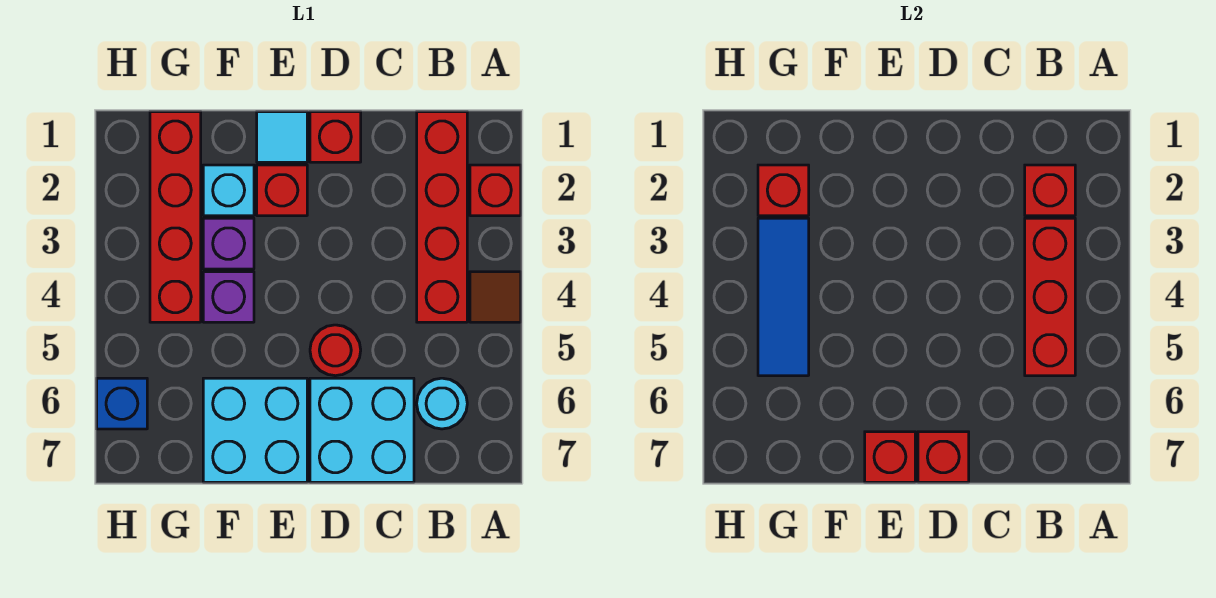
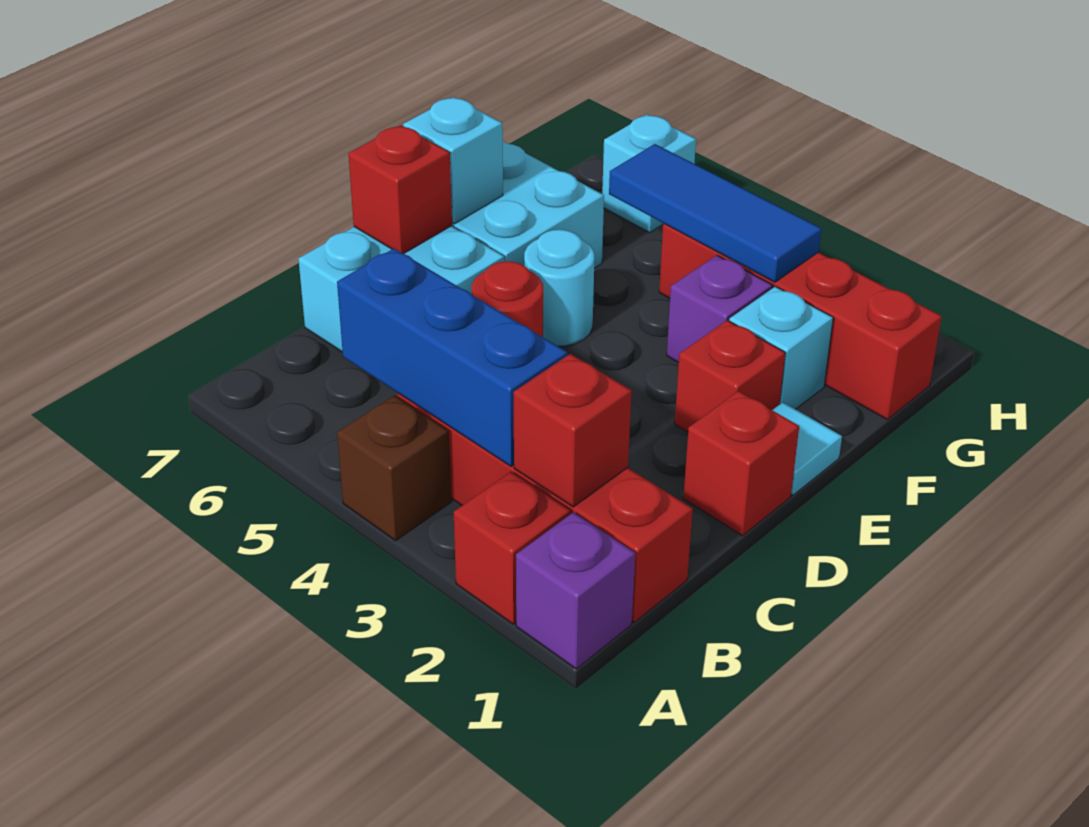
brown 1x1 tile [470,272,521,322] -> brown 1x1 brick [337,395,451,541]
red 1x3 brick [1025,218,1075,376] -> blue 1x3 brick [337,249,567,466]
cyan 1x1 round brick [417,378,467,429] -> cyan 1x1 round brick moved to [524,230,595,346]
red 1x1 brick [865,432,915,482] -> cyan 1x1 brick [403,97,503,224]
purple 1x1 brick [203,272,254,322] -> purple 1x1 brick moved to [516,512,635,669]
red 1x1 brick [758,165,809,216] -> none
blue 1x1 brick [97,378,147,429] -> cyan 1x1 brick [602,115,696,233]

